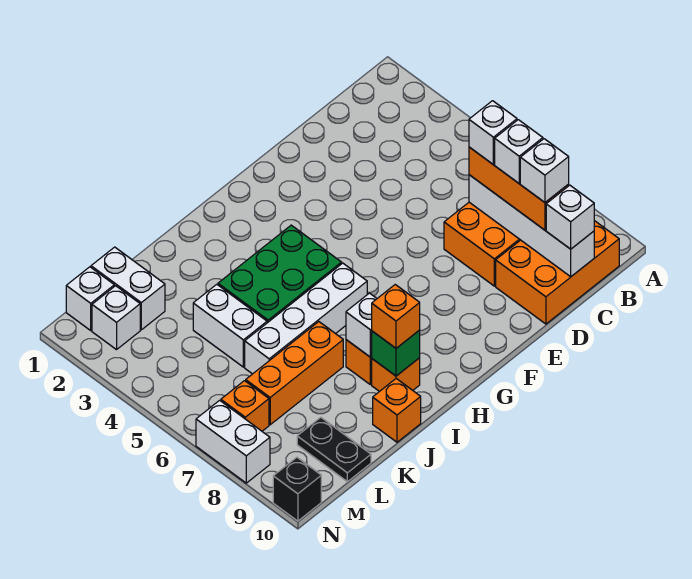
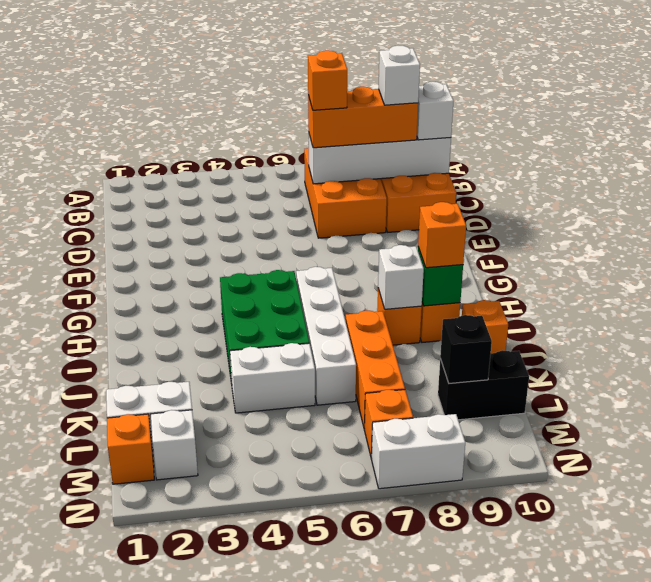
white 1x1 brick [469,101,517,165] -> orange 1x1 brick [308,50,347,110]
white 1x1 brick [495,120,543,183] -> none
black 1x2 plate [297,417,371,482] -> black 1x2 brick [438,350,529,420]
white 1x1 brick [66,267,114,330] -> orange 1x1 brick [107,414,154,484]
black 1x1 brick [273,457,321,521] -> black 1x1 brick moved to [440,315,492,383]

